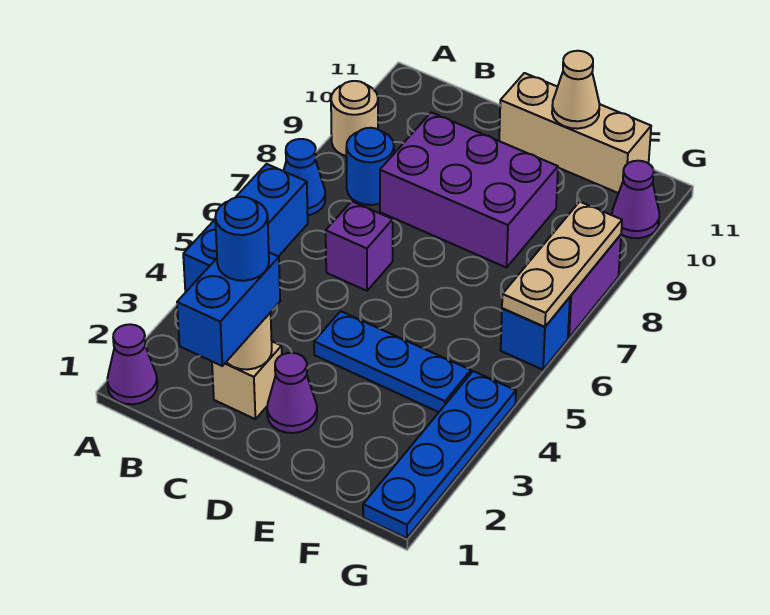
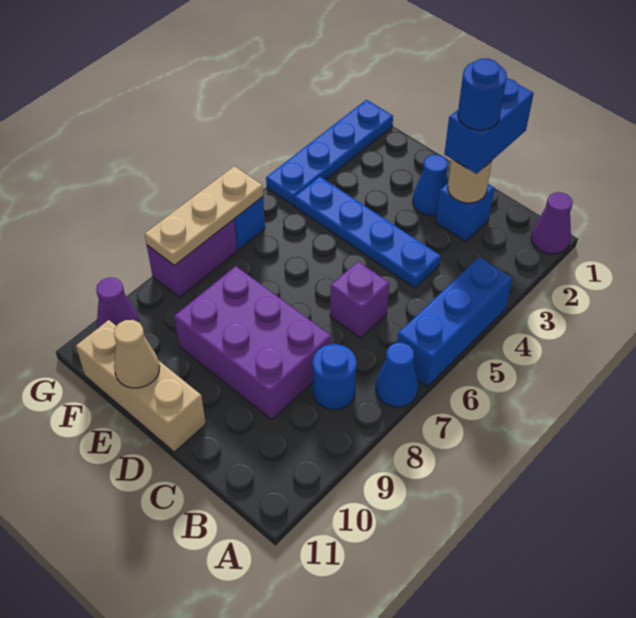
tan 1x1 round brick [331,81,378,156] -> none
tan 1x1 brick [212,342,282,419] -> blue 1x1 brick [436,183,494,241]
purple 1x1 cone [267,353,317,433] -> blue 1x1 cone [413,155,448,216]
blue 1x3 plate [314,311,471,412] -> blue 1x4 plate [295,177,441,288]

